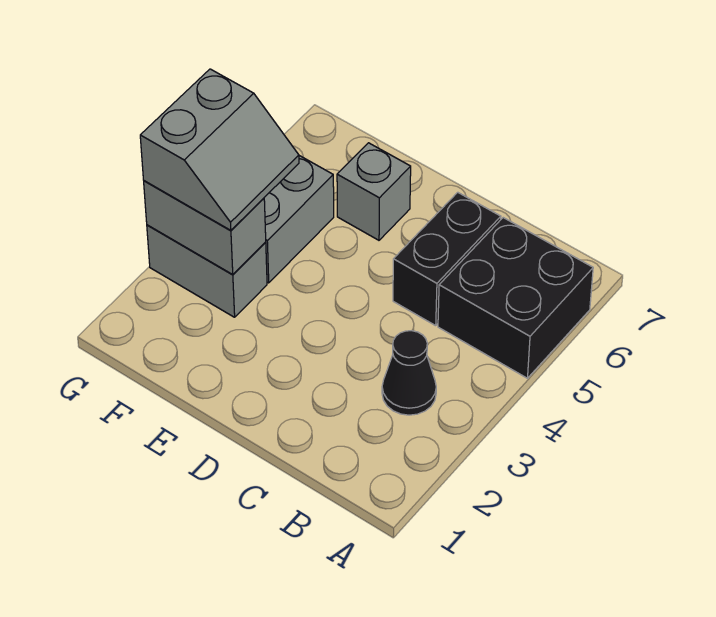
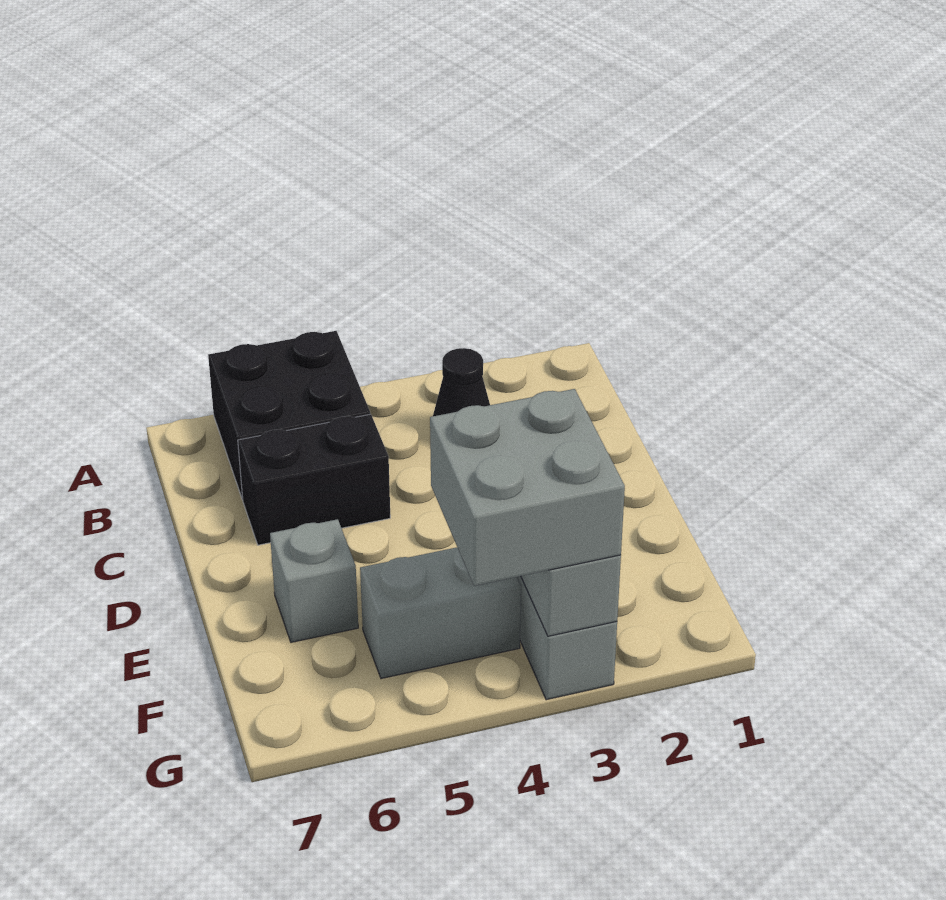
grey 2x2 slope [140,69,299,230] -> grey 2x2 brick [430,389,625,586]

